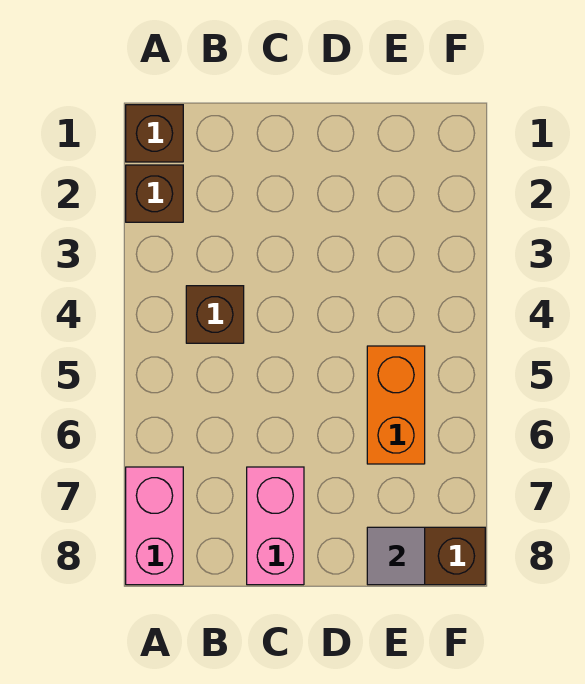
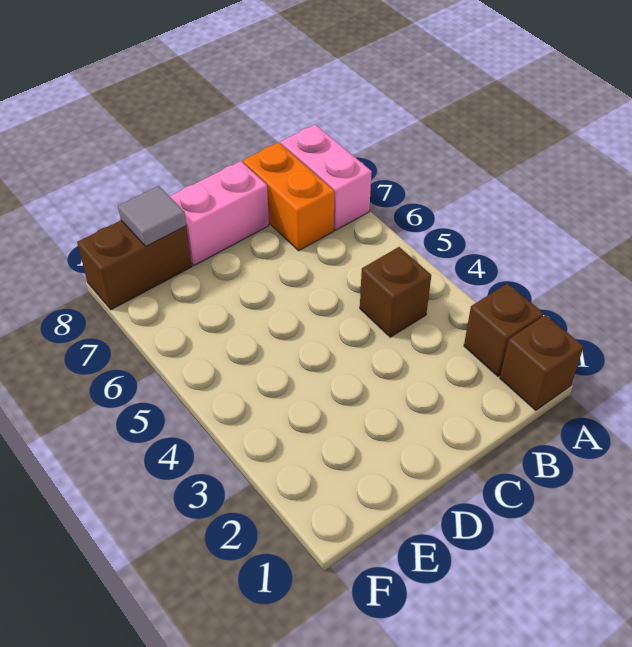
pink 1x2 brick [247,467,304,585] -> pink 1x2 brick turned to [169,161,269,265]
orange 1x2 brick [367,346,425,464] -> orange 1x2 brick moved to [243,142,334,251]

